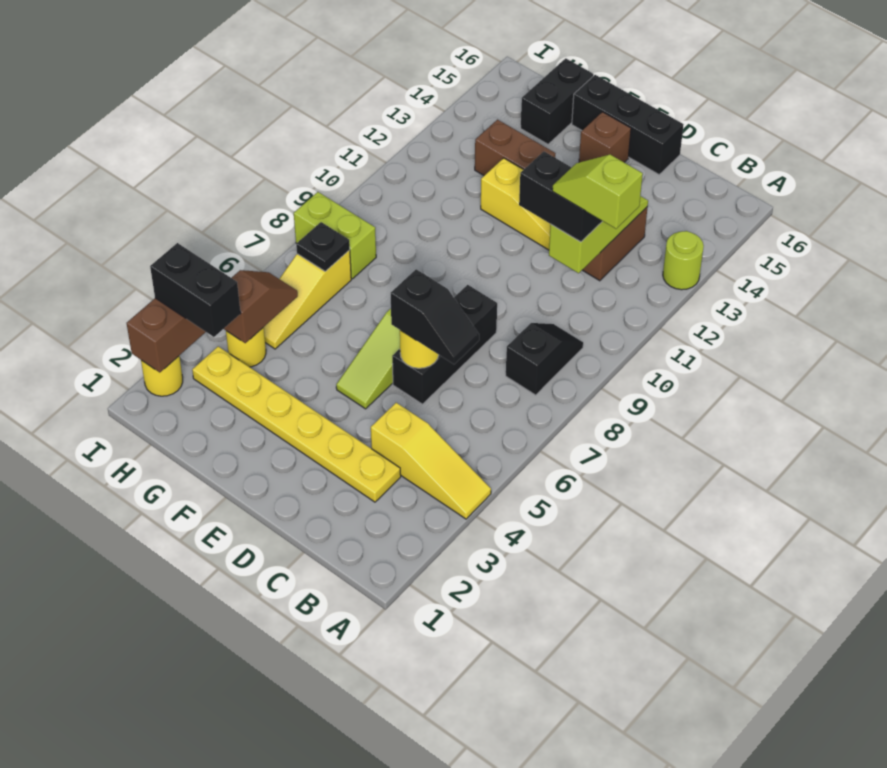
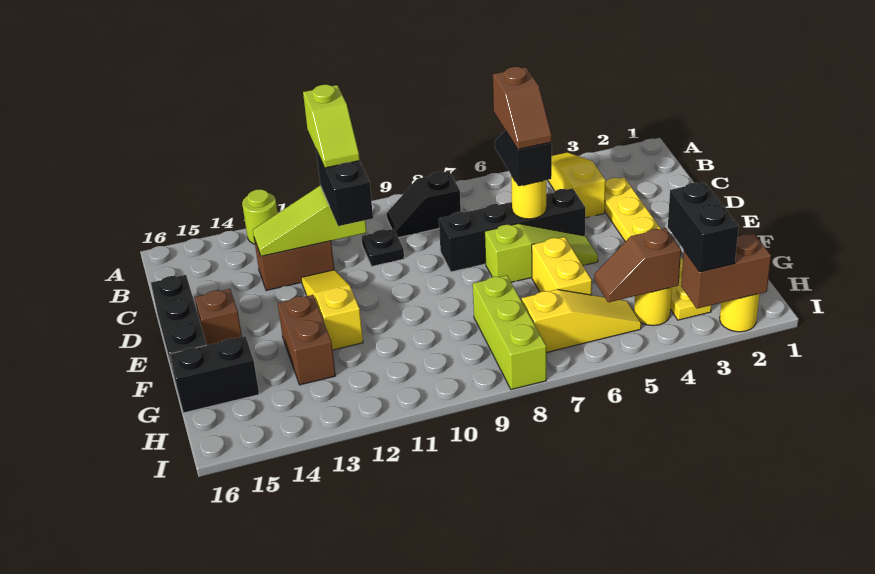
none -> brown 1x2 slope [493,67,552,149]
black 1x3 brick [392,285,497,404] -> black 1x4 brick [439,188,585,272]
none -> yellow 1x2 brick [532,237,592,295]
black 1x1 plate [296,222,350,271] -> black 1x1 plate moved to [362,229,404,266]
lime 1x2 brick [294,192,376,279] -> lime 1x3 brick [473,275,546,390]

